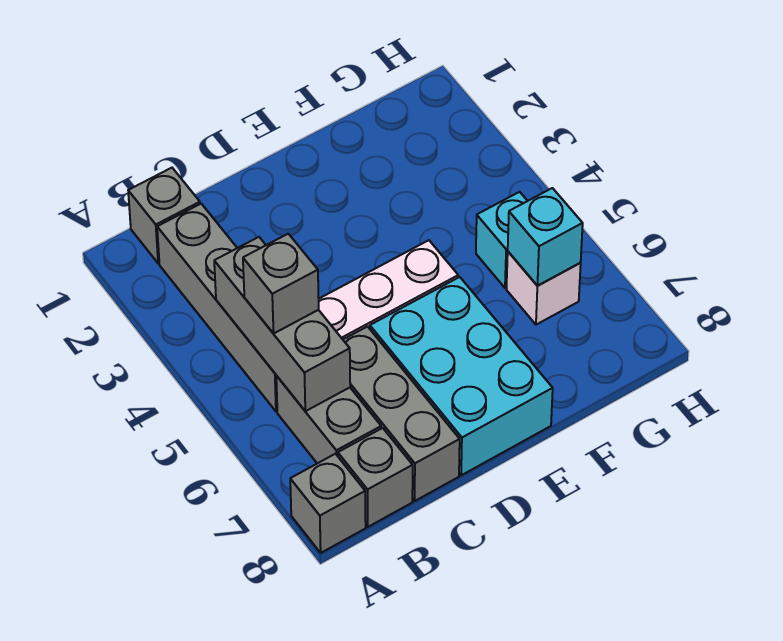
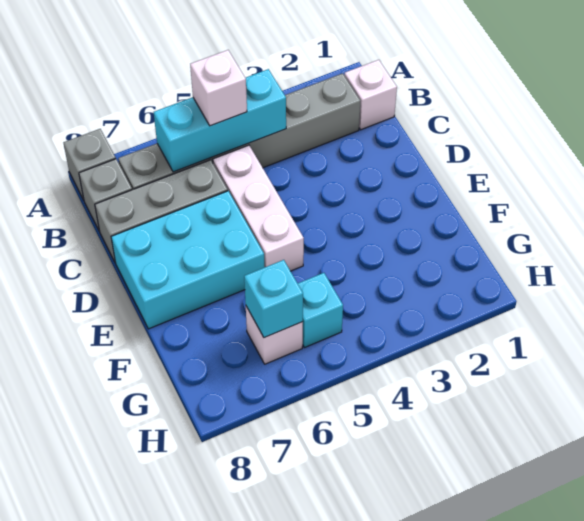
grey 1x1 brick [128,168,200,263] -> white 1x1 brick [344,60,397,130]
grey 1x3 brick [214,237,350,411] -> cyan 1x3 brick [154,69,286,172]
grey 1x1 brick [243,234,319,334] -> white 1x1 brick [190,50,247,126]

